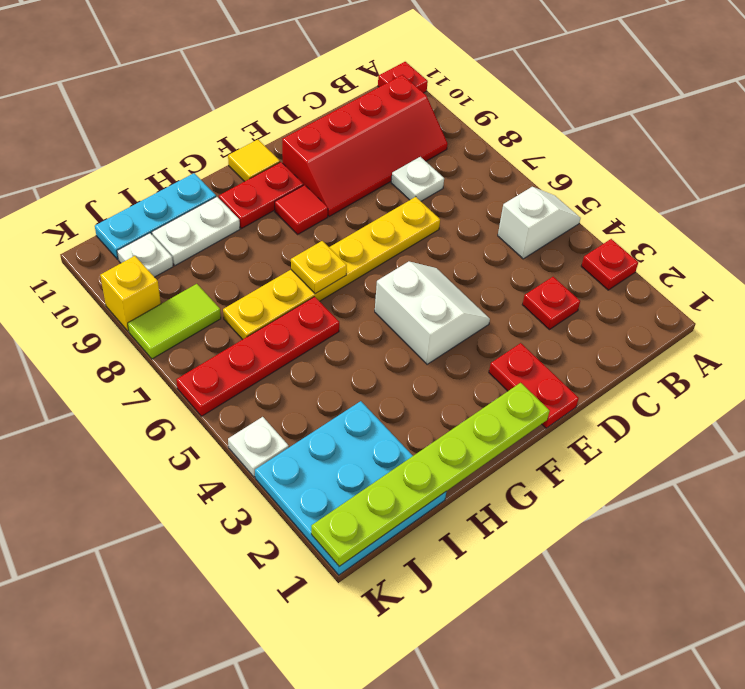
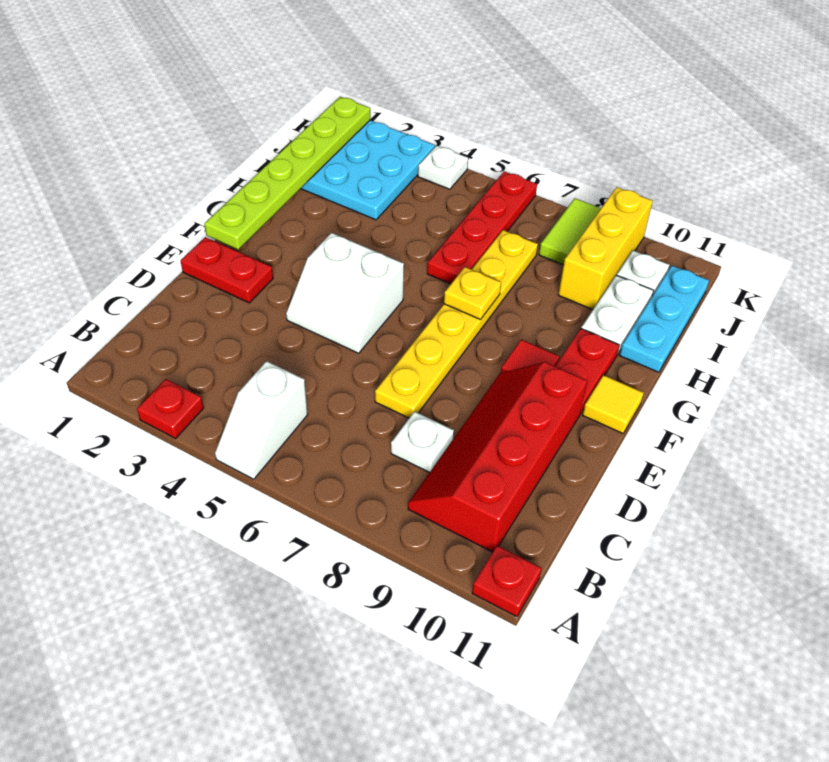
red 1x1 plate [522,277,580,330] -> none
yellow 1x1 brick [100,256,161,331] -> yellow 1x3 brick [558,187,653,310]

